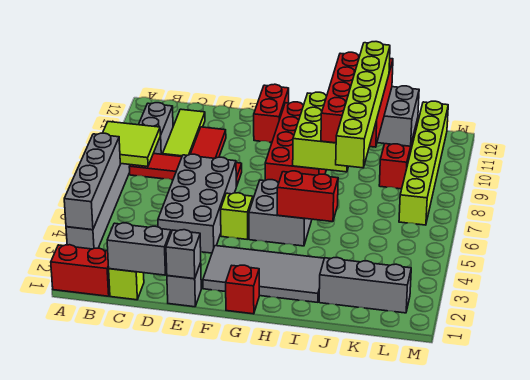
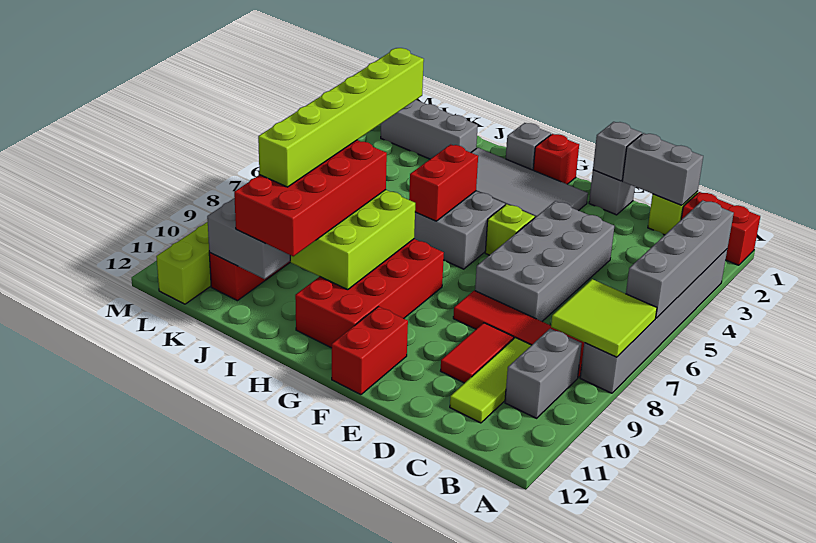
none -> grey 1x1 brick [506,123,551,170]
red 1x2 brick [277,171,338,222] -> red 1x2 brick turned to [409,144,478,221]

